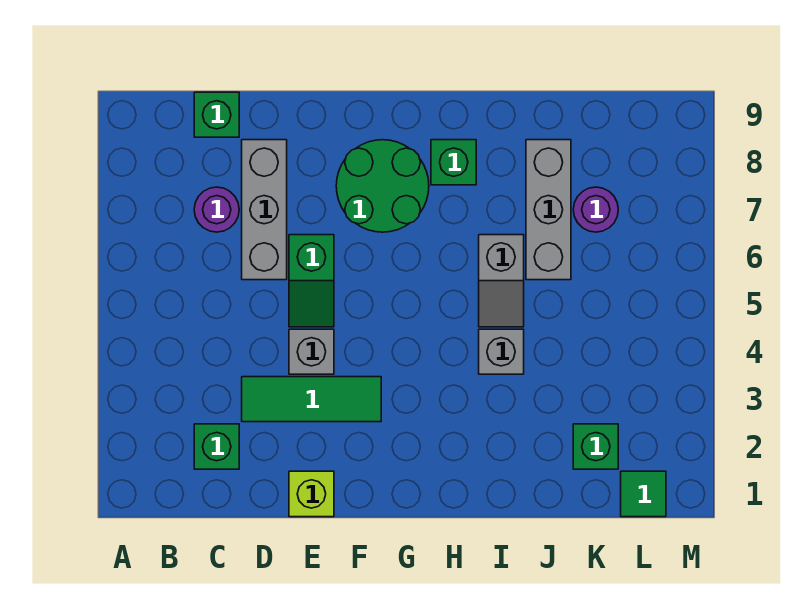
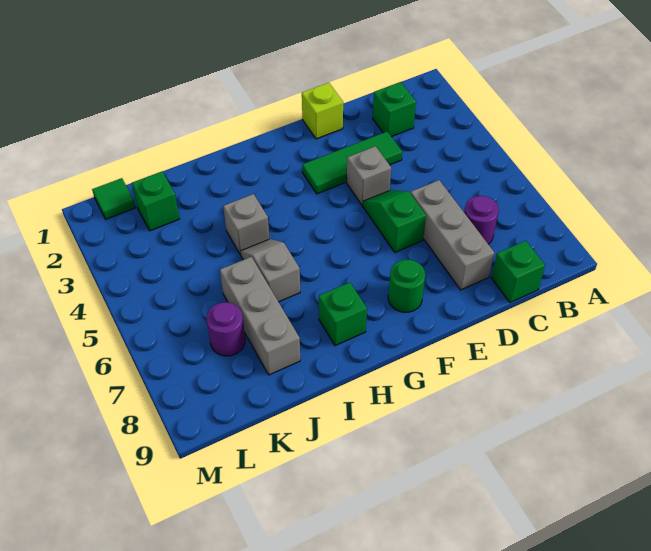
green 2x2 round brick [336,140,429,232] -> green 1x1 round brick [388,260,425,312]

